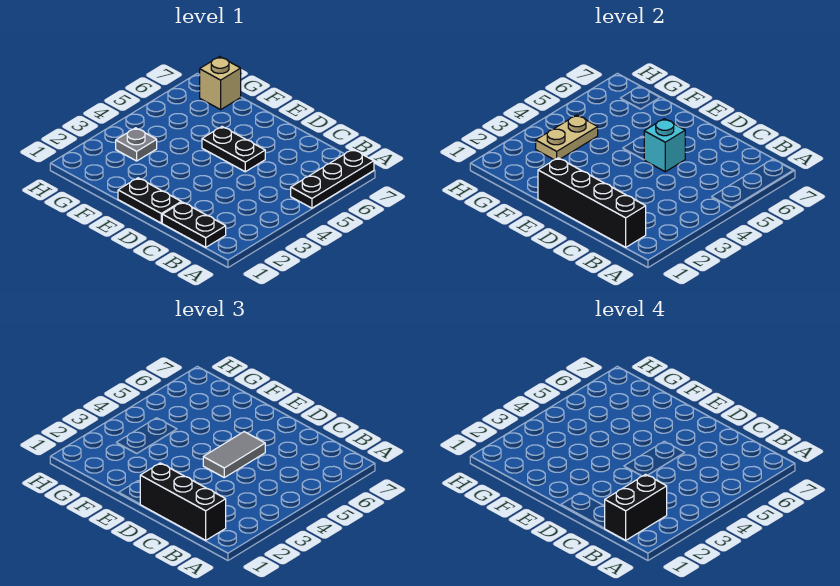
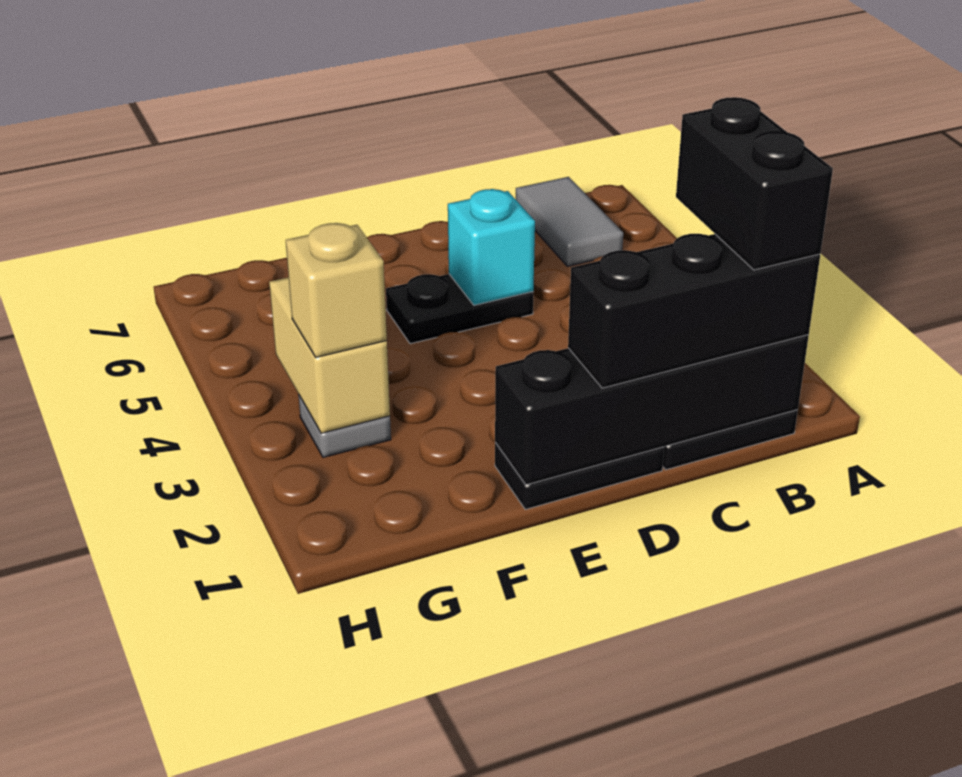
black 1x3 plate [291,149,374,208] -> none
grey 1x2 tile [203,432,265,477] -> grey 1x2 tile moved to [516,177,623,267]
tan 1x2 plate [536,115,598,160] -> tan 1x2 brick [269,277,390,433]
tan 1x1 brick [200,57,241,110] -> tan 1x1 brick moved to [286,223,387,357]

